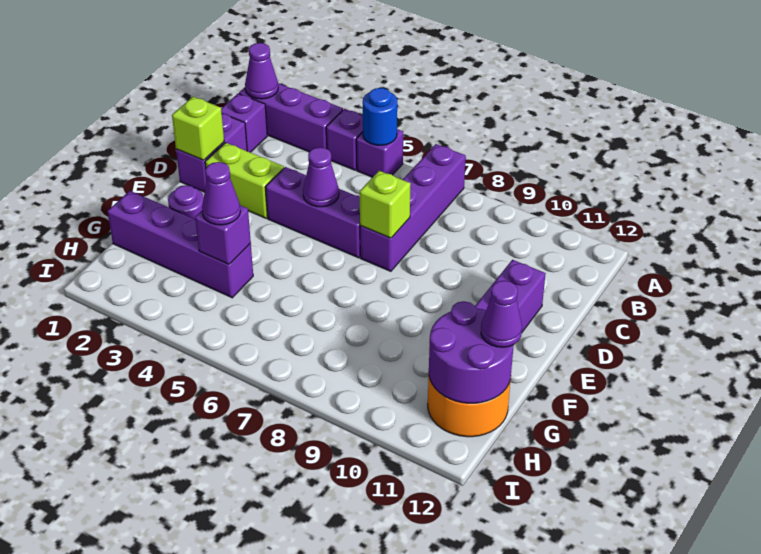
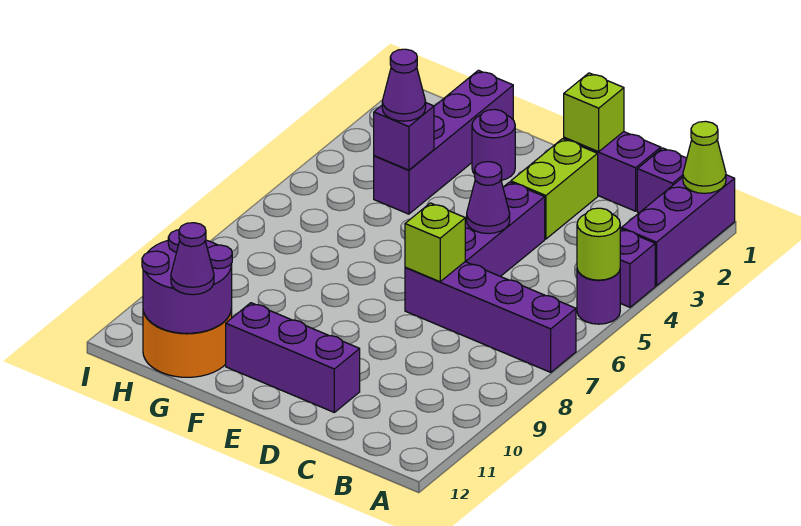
purple 1x1 cone [245,43,278,99] -> lime 1x1 cone [683,121,726,193]
purple 1x1 brick [356,129,403,177] -> purple 1x1 round brick [577,269,620,324]
blue 1x1 round brick [363,88,397,145] -> lime 1x1 round brick [577,208,620,280]

